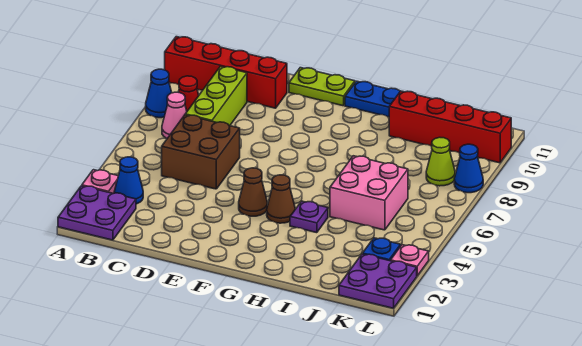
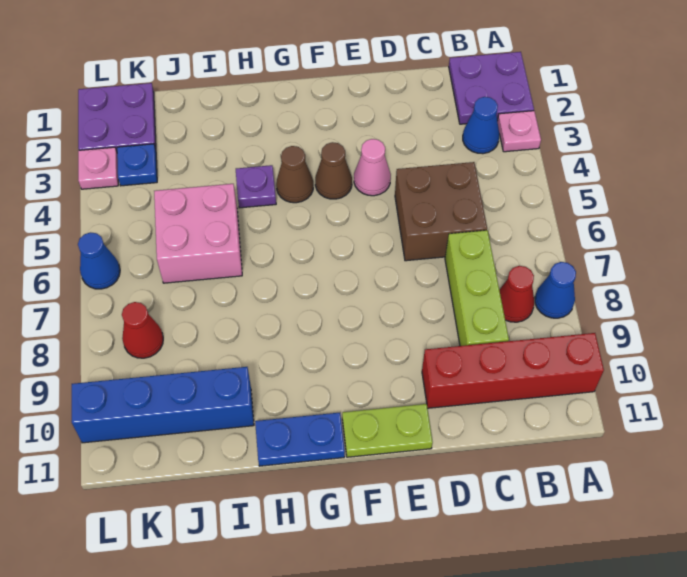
pink 1x1 cone [162,92,187,139] -> pink 1x1 cone moved to [354,139,391,196]
red 1x4 brick [389,91,511,163] -> blue 1x4 brick [72,367,254,443]
lime 1x1 cone [426,137,455,186] -> red 1x1 cone [122,302,163,358]
blue 1x1 cone [454,144,483,193] -> blue 1x1 cone moved to [78,232,120,289]

